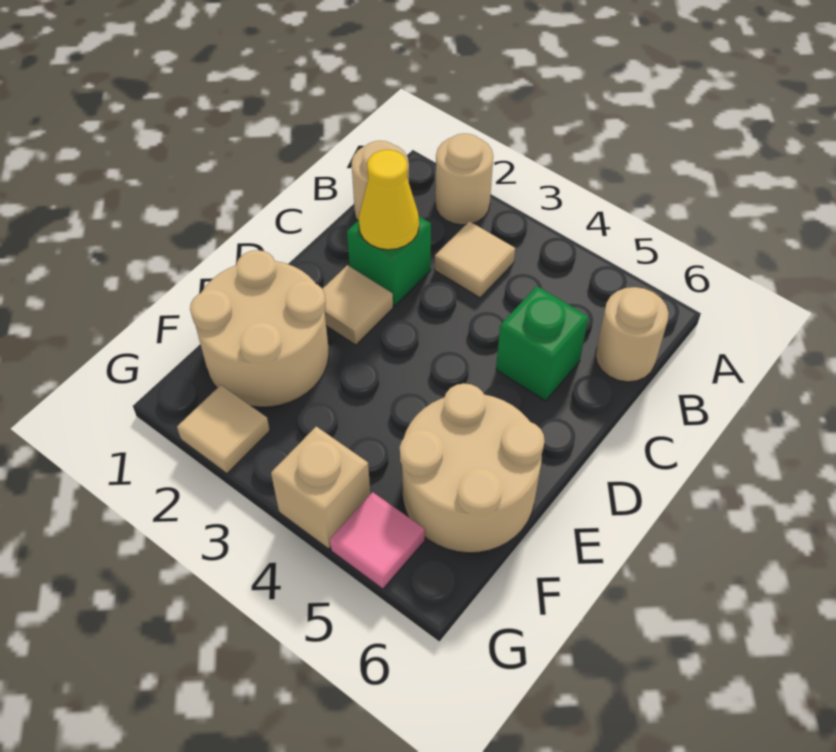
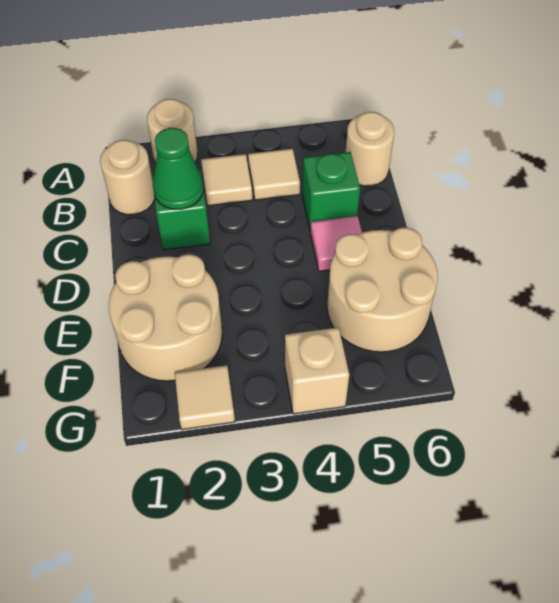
yellow 1x1 cone [359,150,419,250] -> green 1x1 cone [153,128,203,209]
tan 1x1 tile [323,265,393,345] -> tan 1x1 tile moved to [248,149,300,200]
pink 1x1 tile [330,492,425,589] -> pink 1x1 tile moved to [310,216,362,271]

